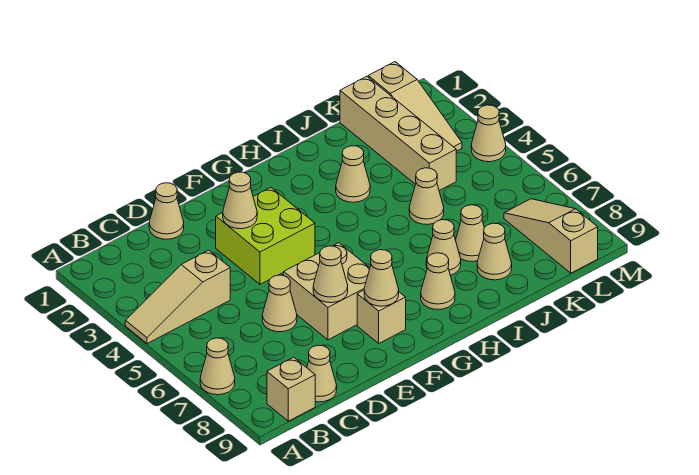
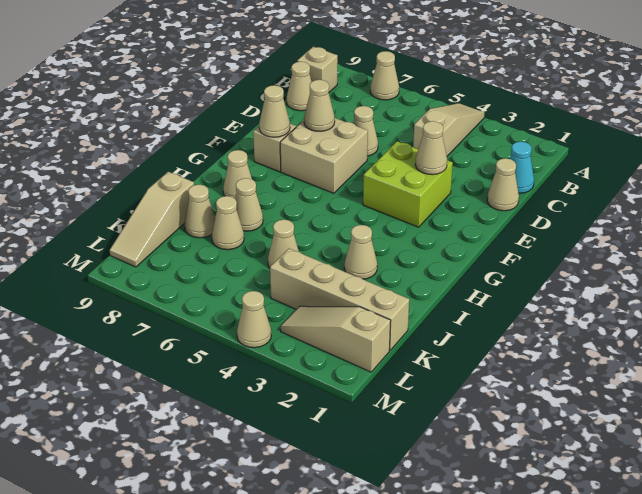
none -> cyan 1x1 cone [510,142,534,193]
tan 1x3 slope [504,199,598,273] -> tan 1x3 slope turned to [110,172,194,267]

